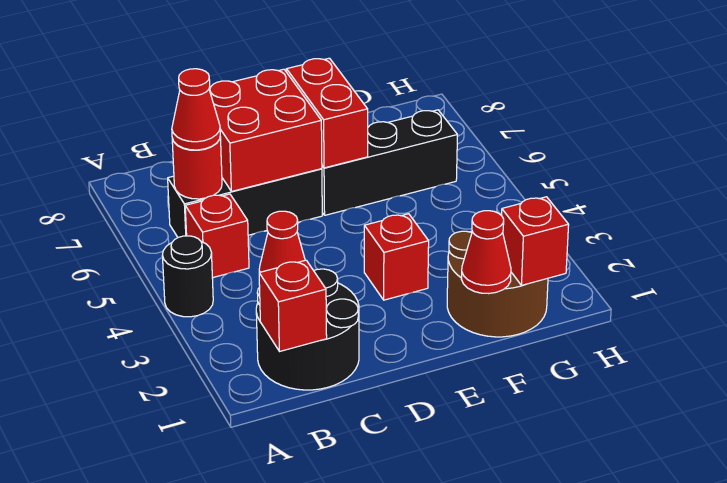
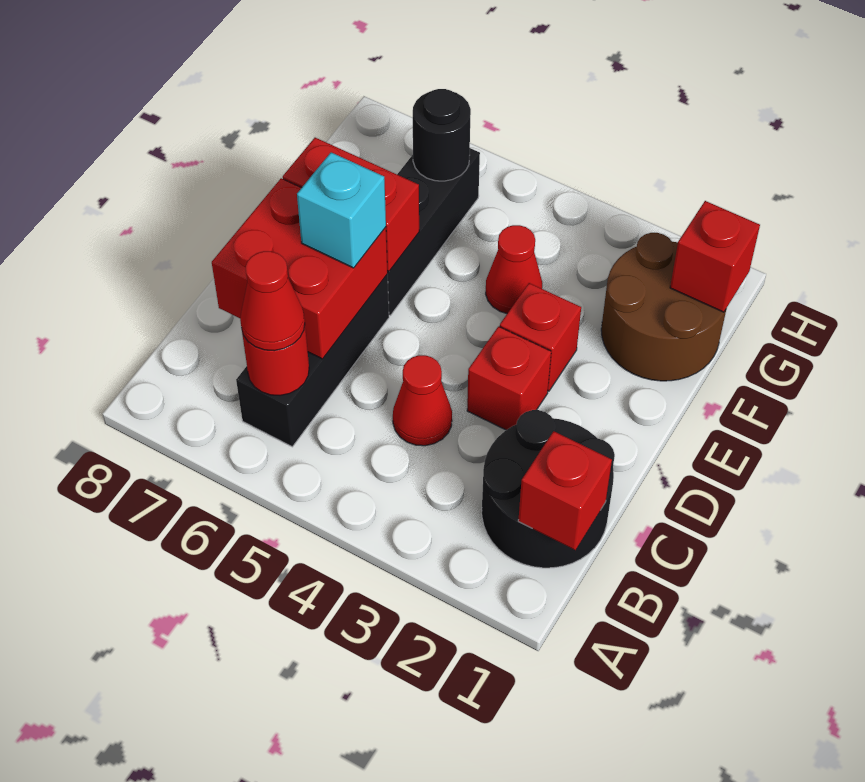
black 1x1 round brick [162,236,213,317] -> black 1x1 round brick moved to [413,89,471,181]
red 1x1 brick [185,194,249,278] -> red 1x1 brick moved to [467,327,551,430]
none -> cyan 1x1 brick [297,152,386,268]
red 1x1 cone [462,211,511,294] -> red 1x1 cone moved to [486,225,542,314]

